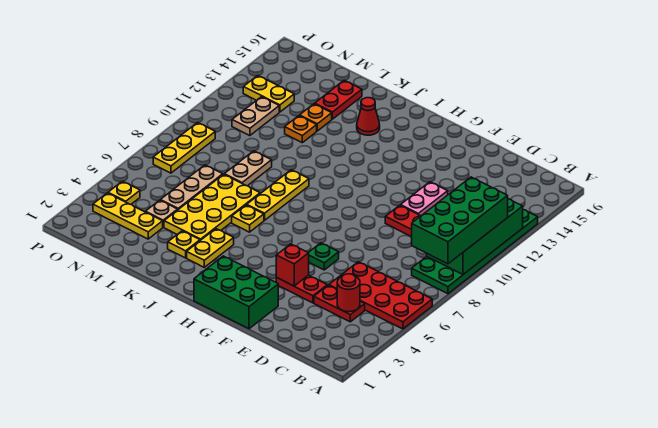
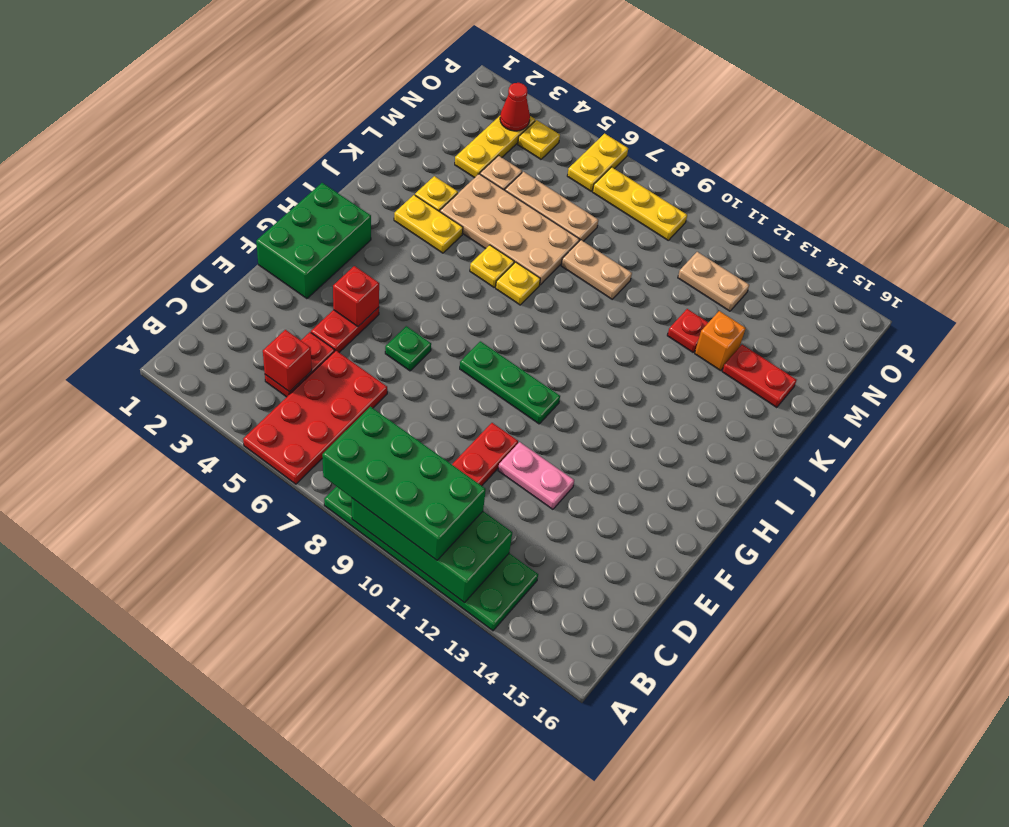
red 1x1 round brick [337,274,360,312] -> red 1x1 brick [263,330,312,392]
none -> green 1x3 plate [460,341,560,424]
yellow 1x3 plate [247,170,309,220] -> yellow 1x1 plate [496,262,540,305]
red 1x1 cone [357,98,380,135] -> red 1x1 cone moved to [500,83,530,131]
yellow 2x4 plate [164,174,260,240] -> tan 2x4 plate [440,174,579,285]
orange 1x1 plate [285,116,317,143] -> red 1x1 plate [667,309,708,352]
orange 1x1 plate [300,104,332,131] -> orange 1x1 brick [695,311,746,371]
yellow 1x2 plate [243,76,294,112] -> yellow 1x2 plate moved to [567,134,628,191]

